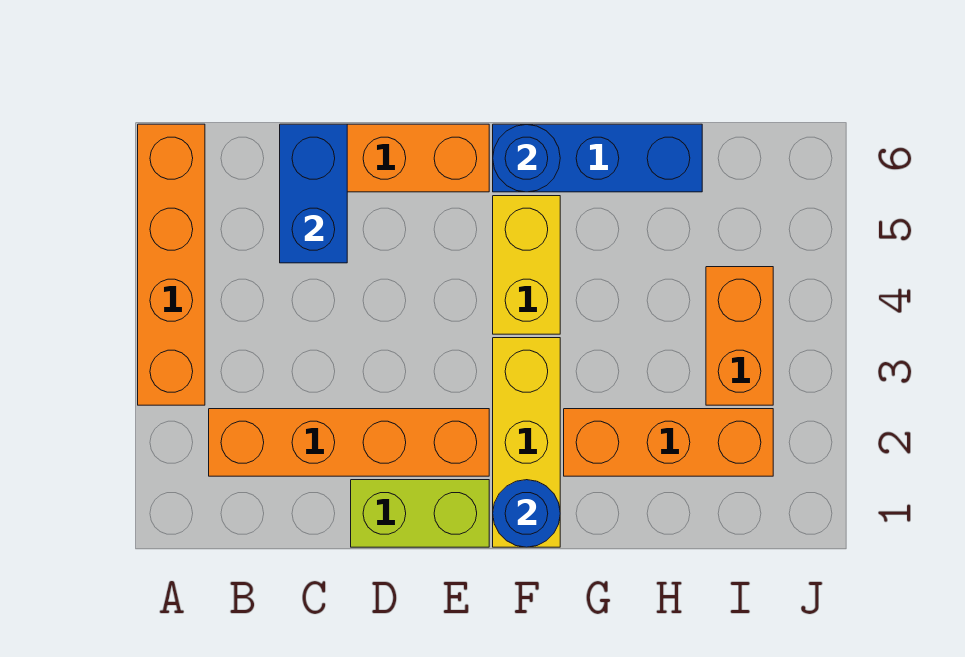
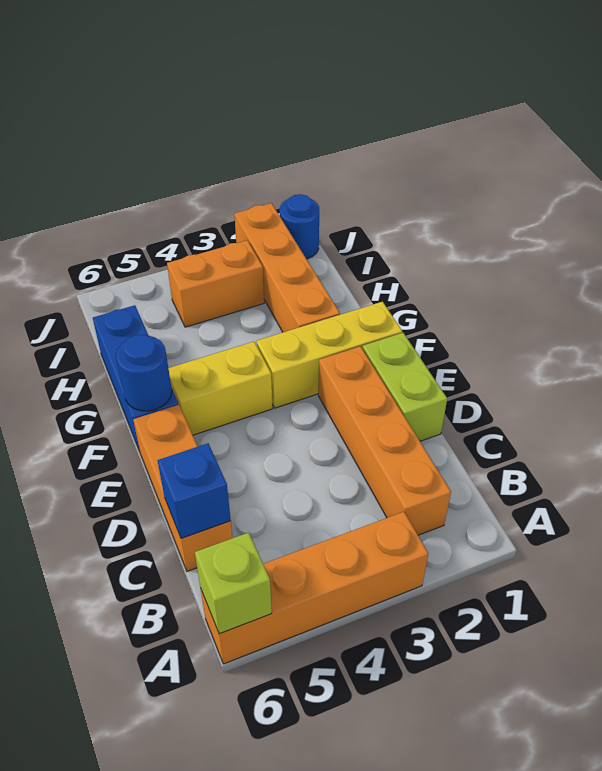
none -> lime 1x1 brick [195,532,272,634]
blue 1x2 brick [280,124,347,263] -> blue 1x1 brick [157,443,231,538]
blue 1x1 round brick [493,480,560,547] -> blue 1x1 round brick moved to [280,194,319,259]
orange 1x3 brick [564,409,773,476] -> orange 1x4 brick [234,203,340,332]

